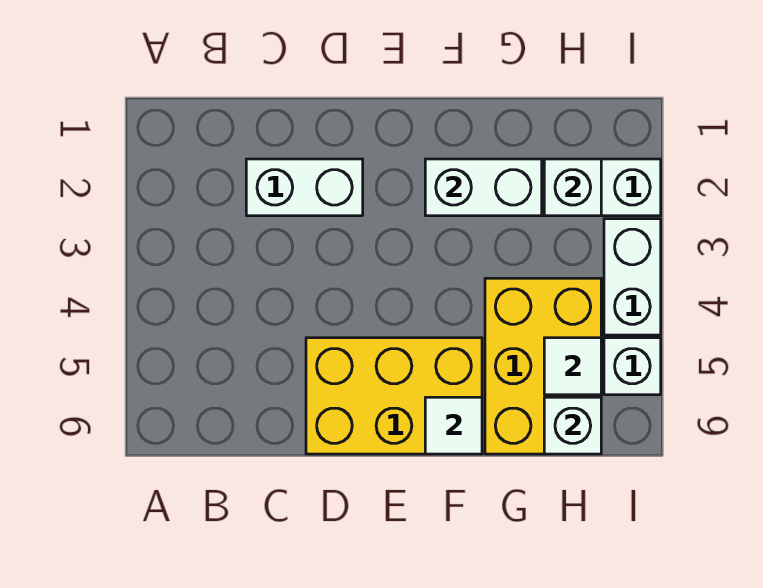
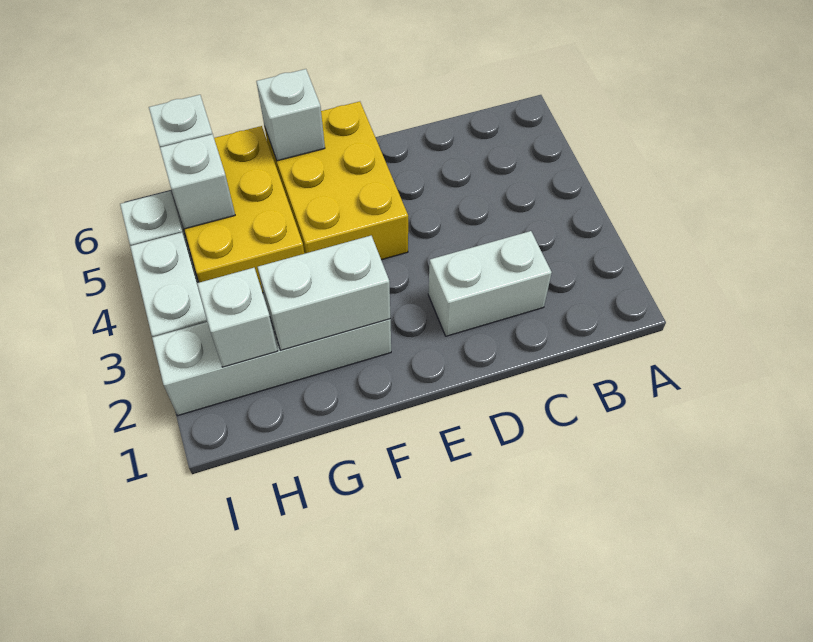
yellow 2x3 brick [306,338,482,454] -> yellow 2x3 brick turned to [264,101,408,260]
white 1x1 tile [425,397,482,454] -> white 1x1 brick [256,69,325,161]
white 1x1 tile [544,338,601,395] -> white 1x1 brick [160,134,235,229]

